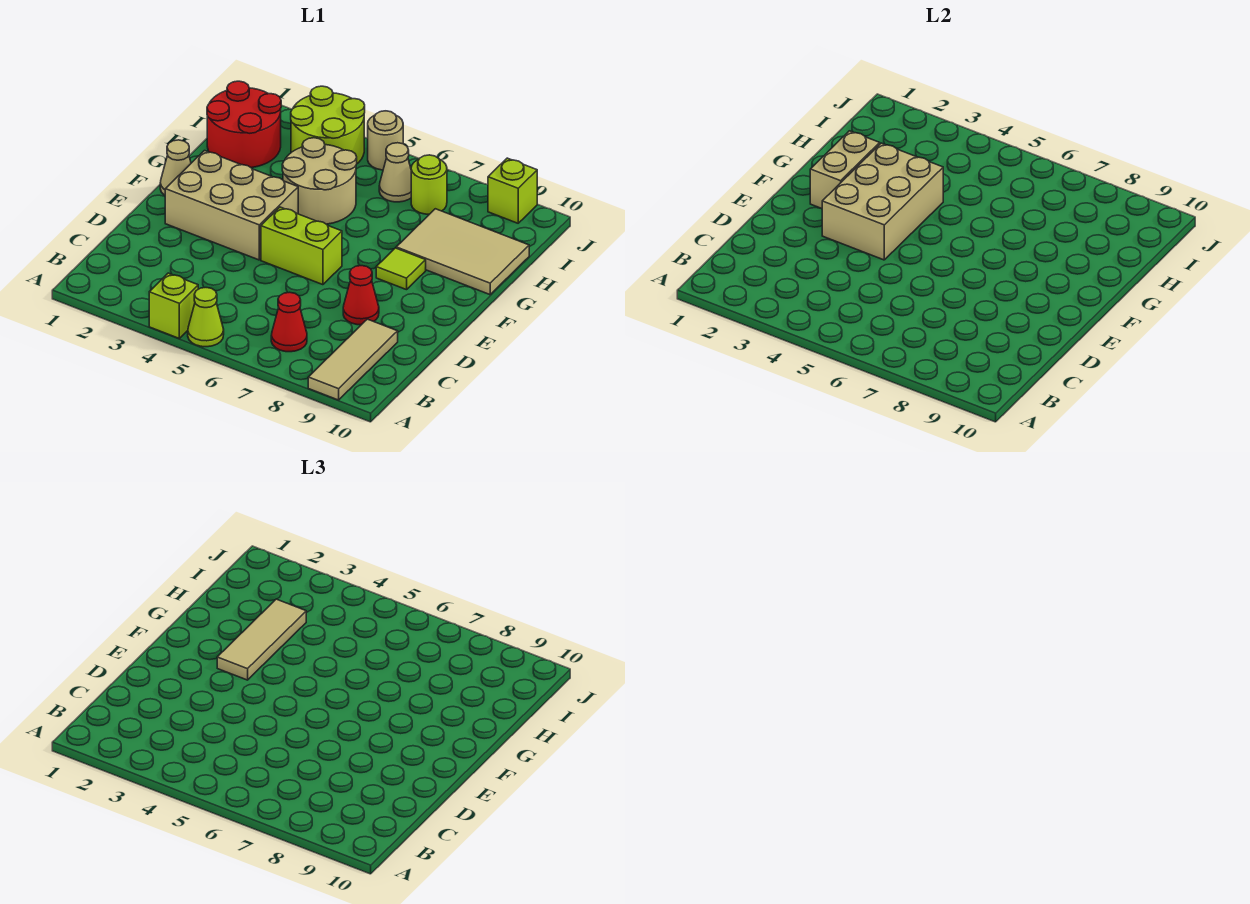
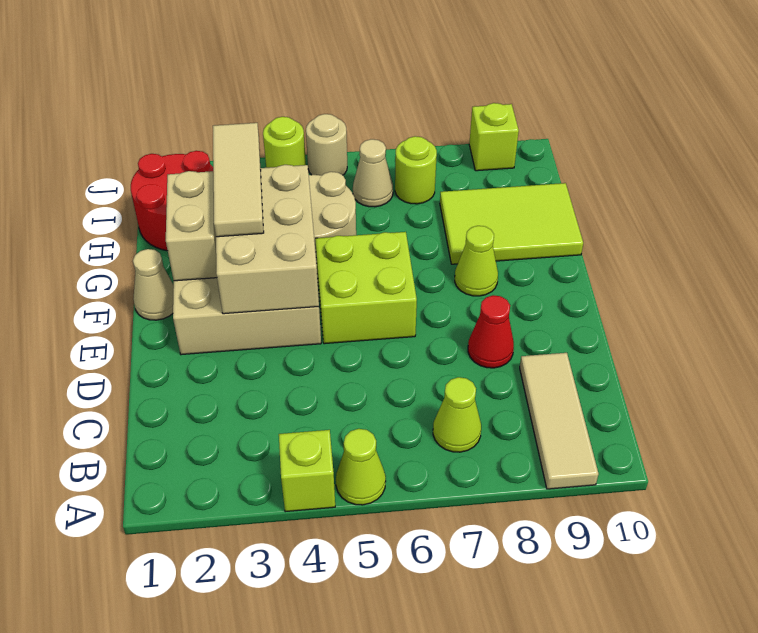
red 1x1 cone [271,292,307,352] -> lime 1x1 cone [433,377,481,452]
lime 1x2 brick [261,207,342,285] -> lime 2x2 brick [315,232,417,344]
lime 1x1 tile [376,248,426,290] -> lime 1x1 cone [455,226,498,296]
tan 2x3 tile [396,209,529,295] -> lime 2x3 tile [440,183,583,264]
lime 2x2 round brick [291,86,365,164] -> lime 1x1 round brick [263,117,306,168]

